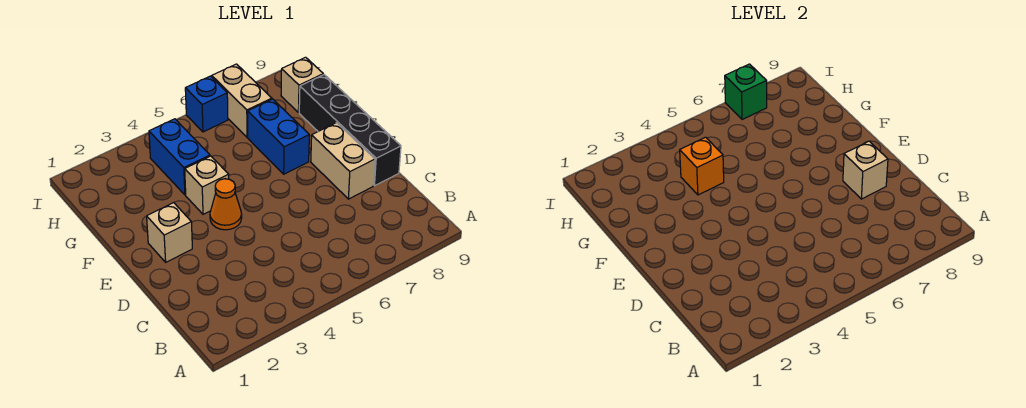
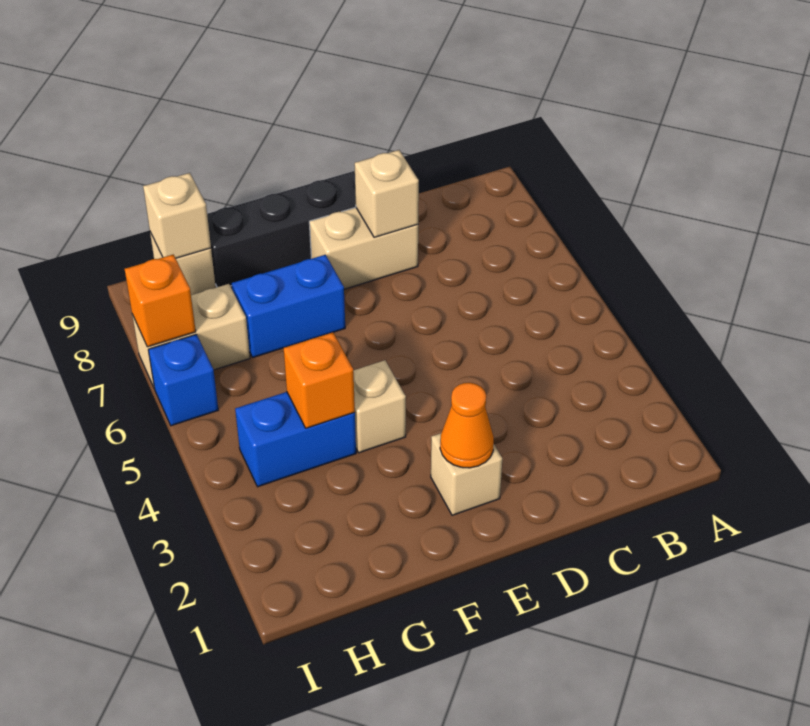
orange 1x1 cone [210,179,242,230] -> orange 1x1 cone moved to [440,383,494,468]
none -> tan 1x1 brick [143,173,211,258]
green 1x1 brick [725,64,767,120] -> orange 1x1 brick [125,255,196,347]

